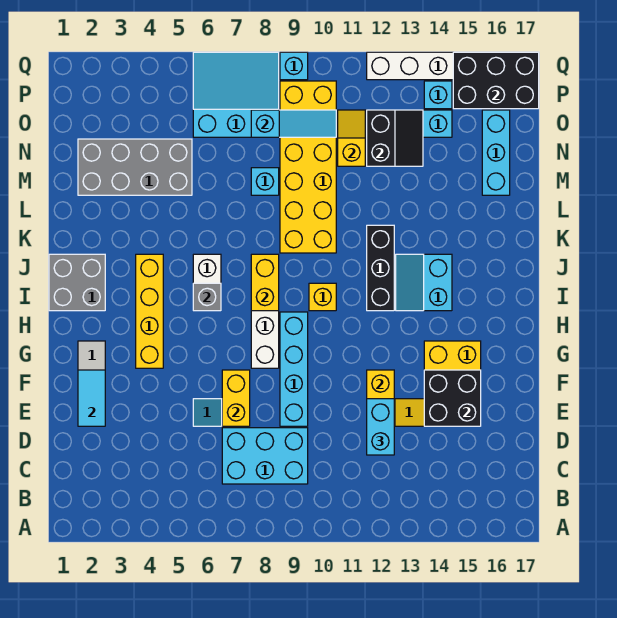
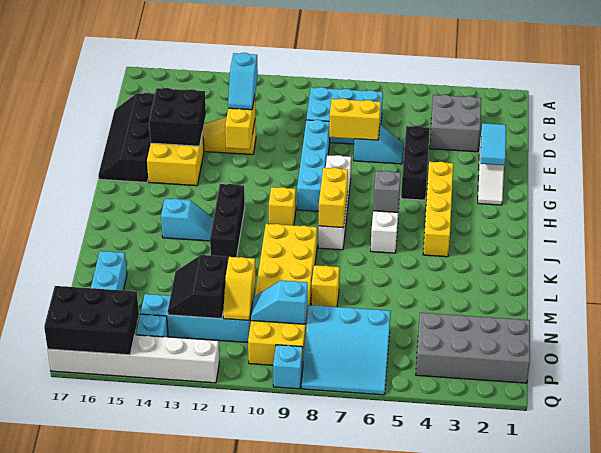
cyan 1x2 brick [367,399,394,455] -> cyan 1x2 slope [228,53,258,110]
none -> black 2x4 slope [98,93,155,182]
none -> black 1x3 brick [401,126,430,200]
yellow 1x2 brick [222,370,250,426] -> yellow 1x2 brick turned to [329,98,381,140]
grey 2x2 brick [49,254,105,311] -> grey 2x2 brick moved to [430,94,481,152]
cyan 2x2 slope [396,254,452,311] -> cyan 1x2 slope [161,199,213,241]
grey 2x4 brick [78,139,192,195] -> grey 2x4 brick moved to [416,313,530,383]
cyan 1x1 brick [251,168,279,195] -> yellow 1x1 brick [311,265,340,307]
cyan 1x3 slope [251,110,336,137] -> cyan 1x2 slope [251,280,308,324]

